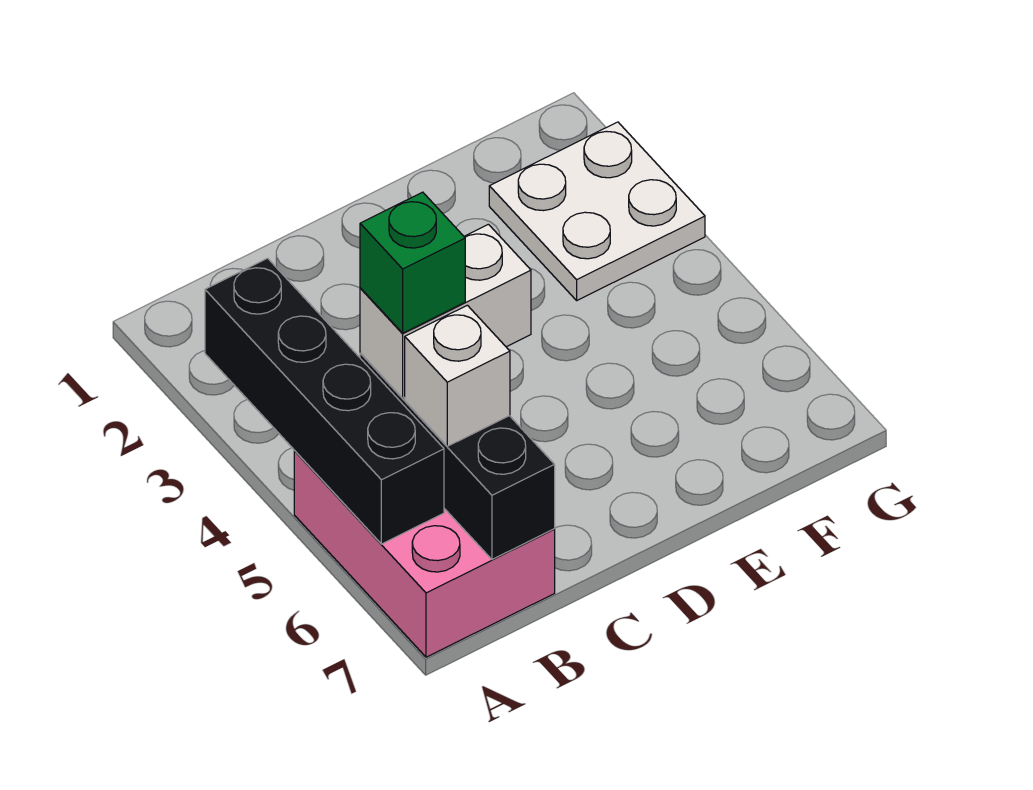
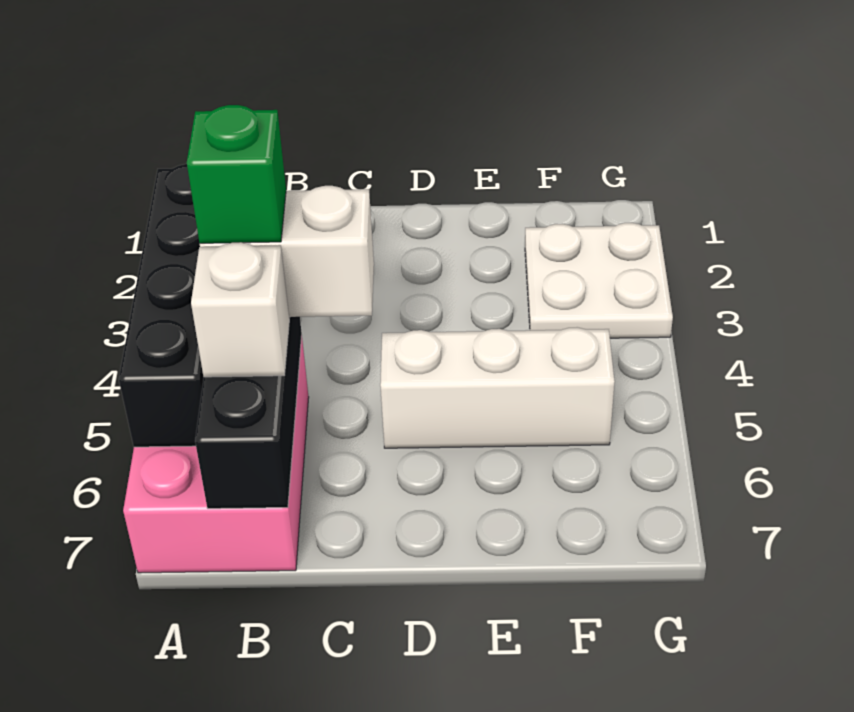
none -> white 1x3 brick [380,327,615,448]

